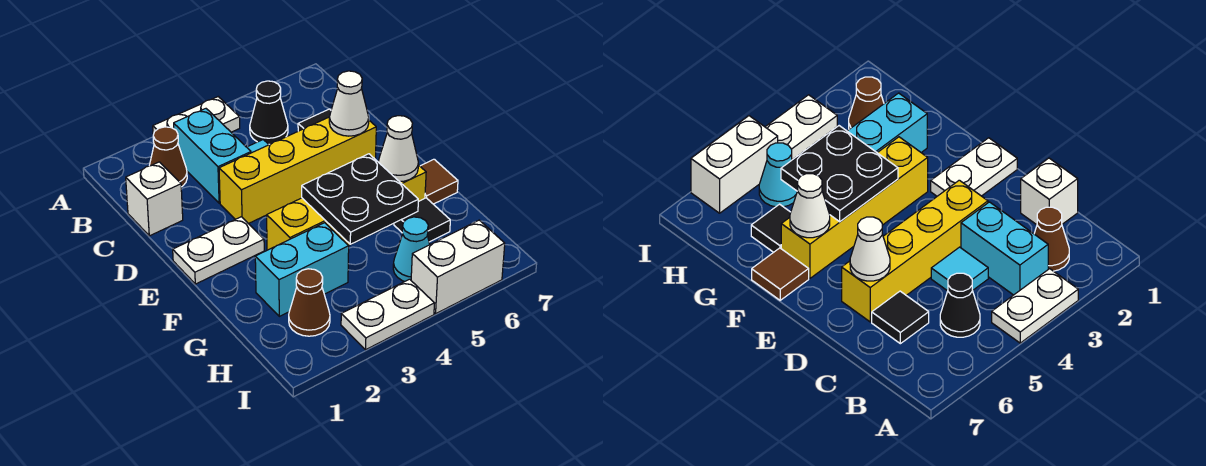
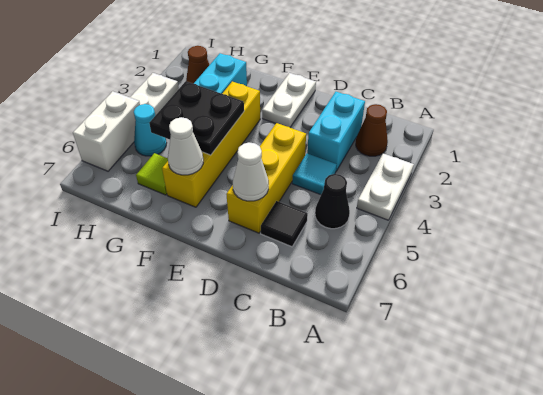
cyan 1x2 brick [174,109,251,203] -> cyan 1x2 brick turned to [307,92,365,171]
white 1x1 brick [126,162,183,236] -> none
yellow 1x4 brick [219,117,376,224] -> yellow 1x3 brick [226,123,306,233]
brown 1x1 tile [420,159,458,204] -> none
black 1x1 tile [394,198,450,242] -> lime 1x1 tile [136,153,168,195]

